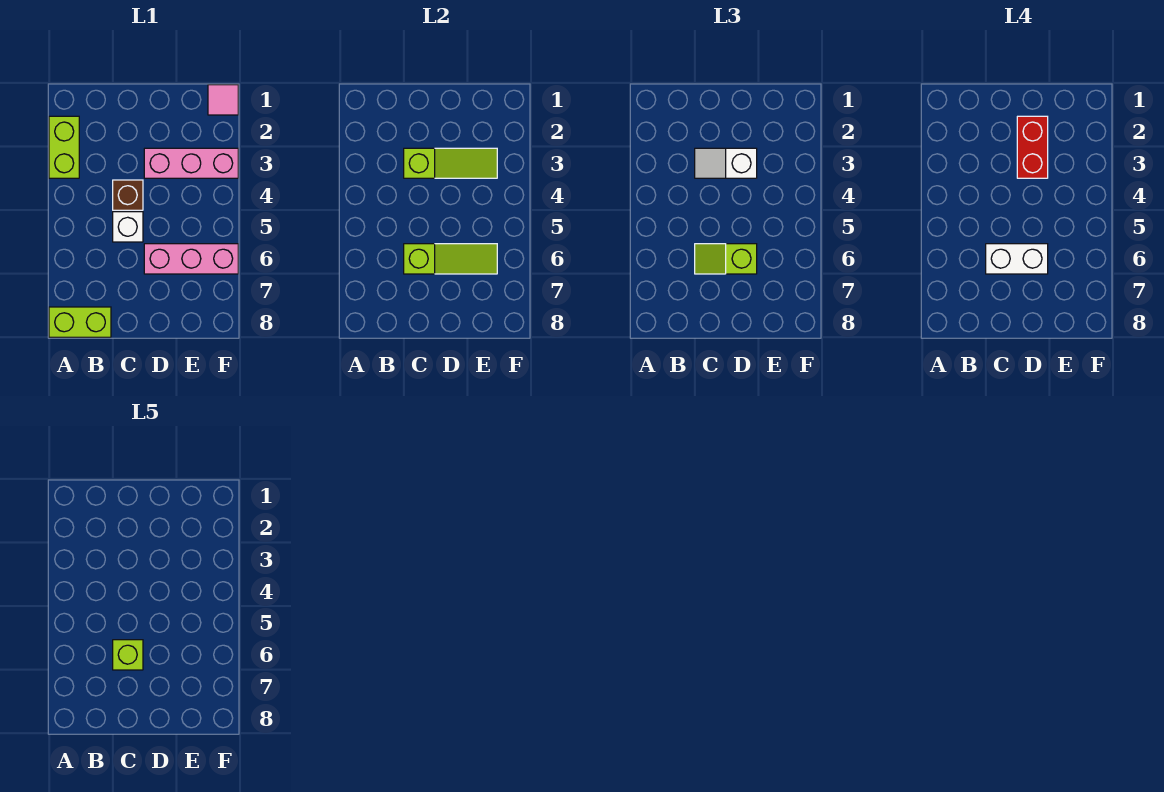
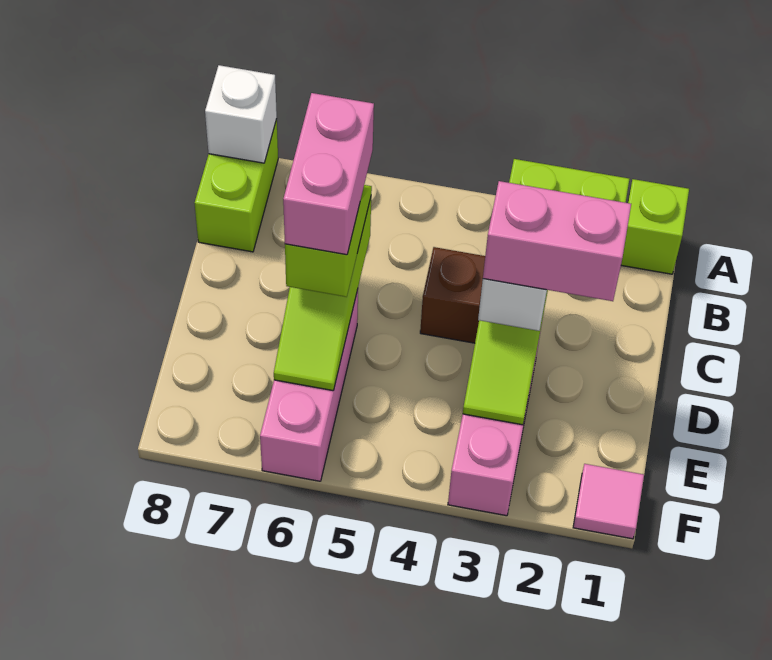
white 1x1 brick [113,212,143,242] -> white 1x1 brick moved to [205,65,277,163]
white 1x2 brick [986,244,1048,274] -> pink 1x2 brick [283,93,374,255]
lime 1x1 brick [113,640,143,670] -> lime 1x1 brick moved to [621,179,689,274]
red 1x2 brick [1017,116,1048,178] -> pink 1x2 brick [483,181,631,301]

